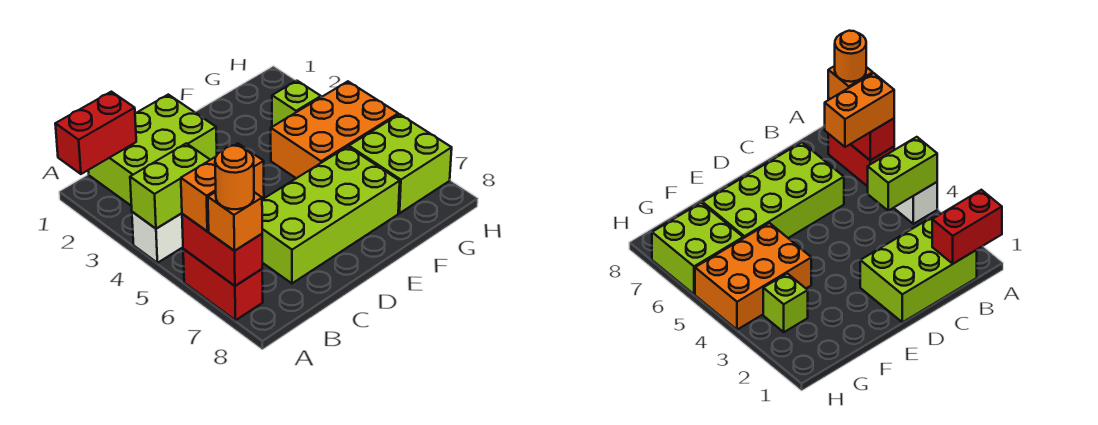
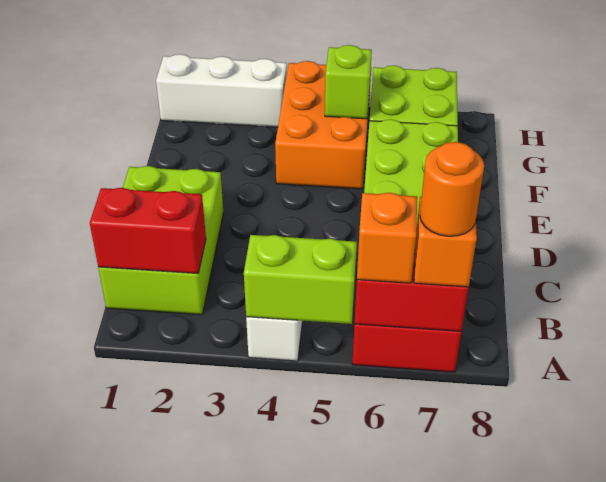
red 1x2 brick [55,92,136,174] -> red 1x2 brick turned to [90,188,206,274]
lime 1x2 brick [130,143,210,229] -> lime 1x2 brick turned to [244,235,357,324]
orange 1x2 brick [181,144,264,231] -> orange 1x1 brick [357,193,417,283]
lime 1x1 brick [272,81,321,127] -> lime 1x1 brick moved to [325,45,372,119]
none -> white 1x3 brick [156,54,287,127]

